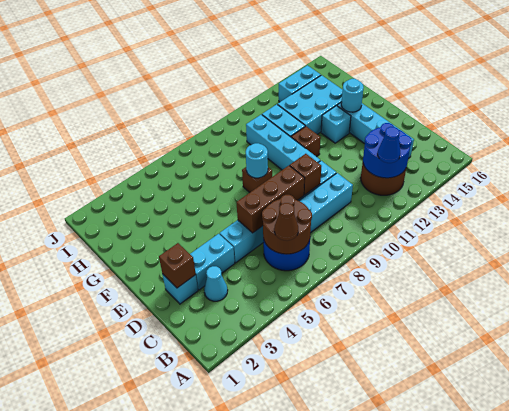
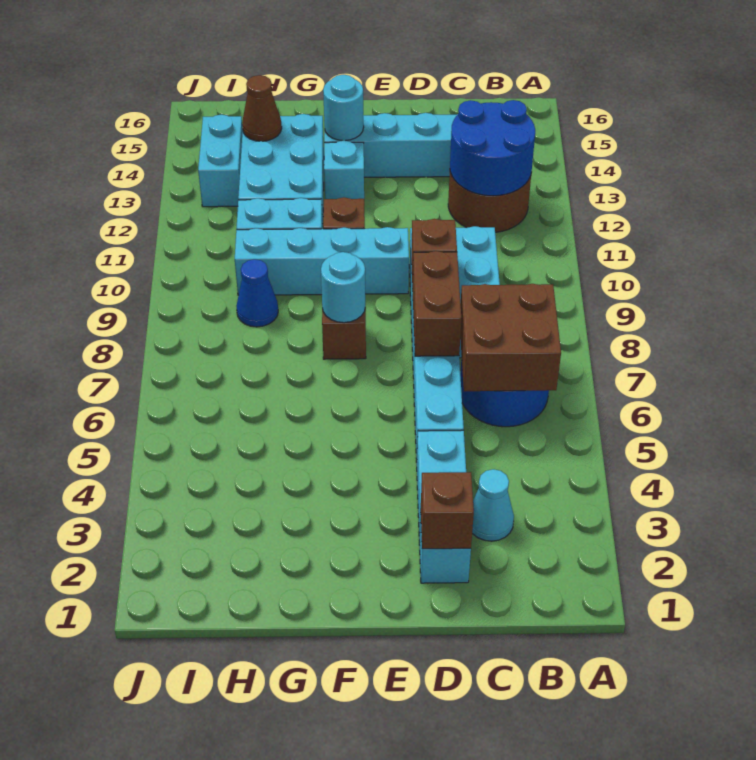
brown 2x2 round brick [262,195,312,254] -> brown 2x2 brick [460,284,561,391]
brown 1x1 cone [274,203,298,241] -> brown 1x1 cone moved to [242,75,282,141]
blue 1x1 cone [378,127,400,163] -> blue 1x1 cone moved to [236,259,278,327]
brown 1x3 brick [236,166,305,233] -> brown 1x2 brick [412,251,461,356]

